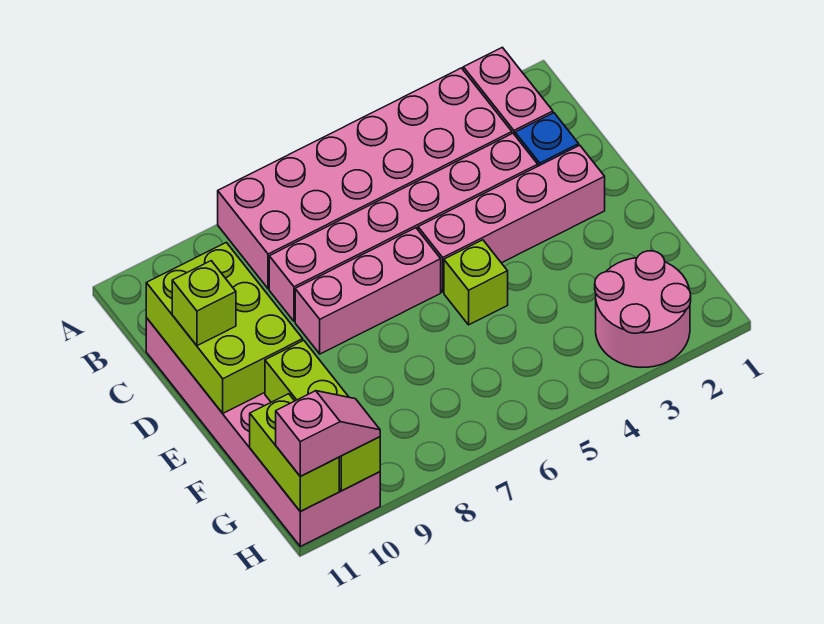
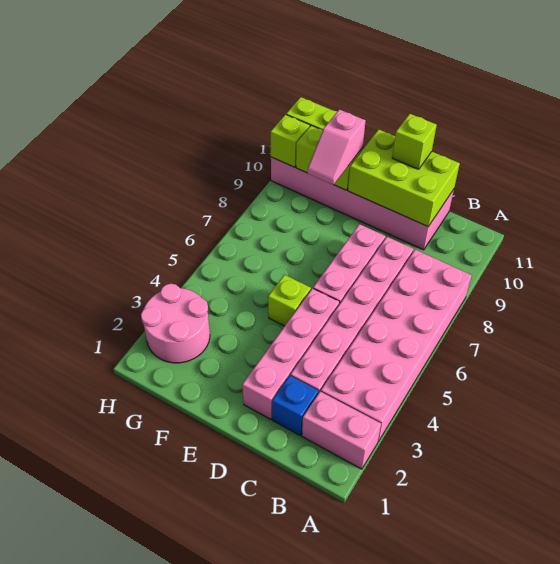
pink 1x2 slope [276,391,380,476] -> pink 1x2 slope moved to [307,109,365,185]

